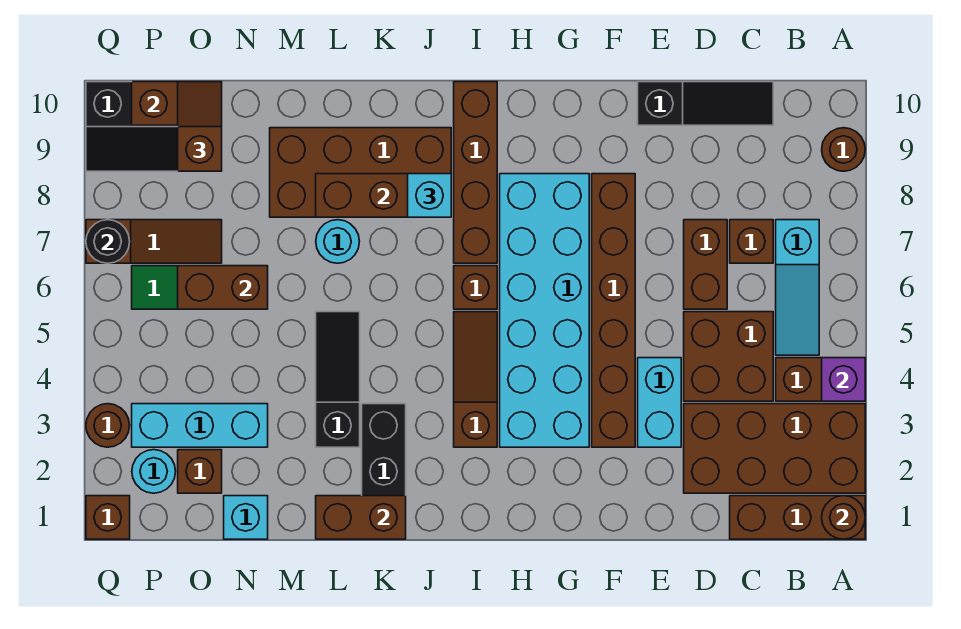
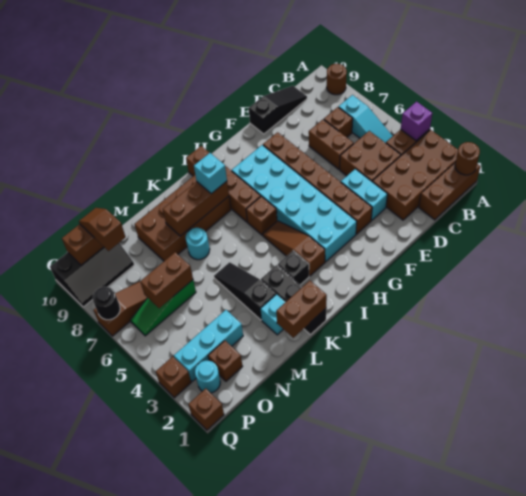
none -> black 1x1 brick [278,251,309,285]
cyan 1x1 brick [224,496,268,539] -> cyan 1x1 brick moved to [260,294,285,335]
brown 1x1 round brick [86,404,130,447] -> brown 1x1 brick [156,357,191,398]

